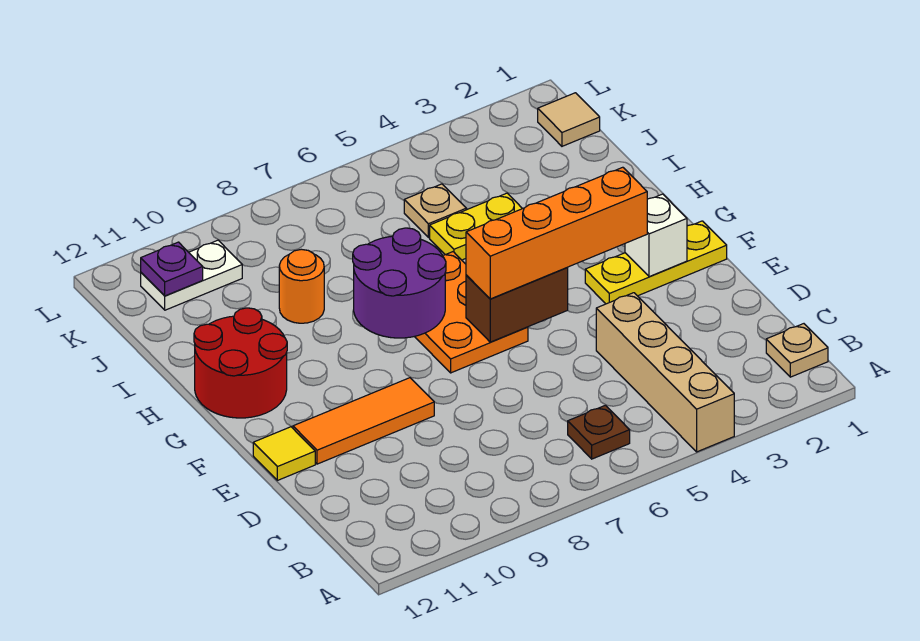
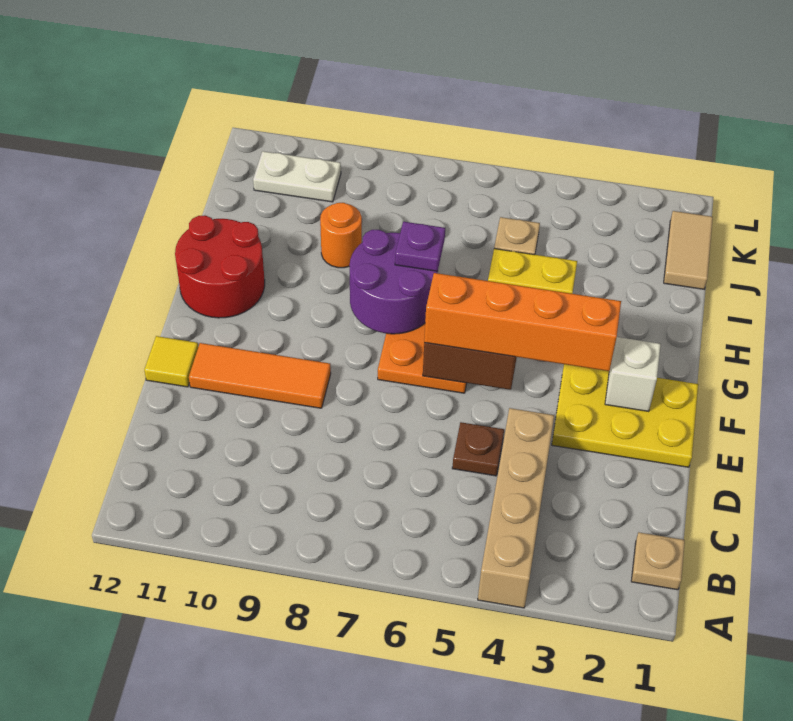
brown 1x1 plate [568,405,630,459] -> brown 1x1 plate moved to [452,422,504,476]
yellow 1x3 plate [585,221,727,304] -> yellow 2x3 plate [552,364,698,467]
tan 1x1 tile [538,93,600,146] -> tan 1x2 tile [664,211,713,289]
purple 1x1 plate [141,242,203,296] -> purple 1x1 plate moved to [395,222,445,271]

